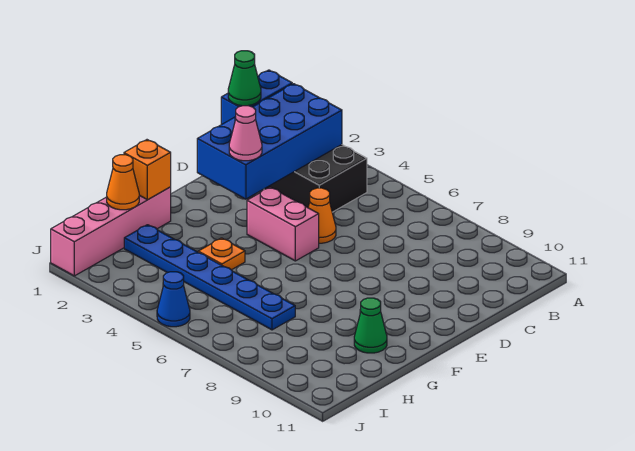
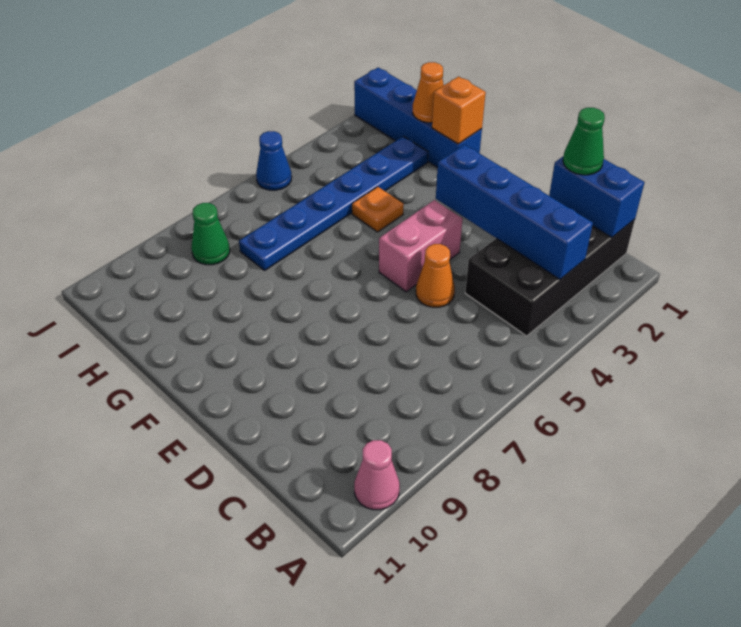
blue 2x4 brick [197,84,342,199] -> blue 1x4 brick [436,144,593,279]
pink 1x1 cone [229,106,262,161] -> pink 1x1 cone moved to [354,440,400,510]
pink 1x4 brick [51,187,171,276] -> blue 1x4 brick [354,68,482,167]
green 1x1 cone [354,298,387,353] -> green 1x1 cone moved to [191,203,230,265]

